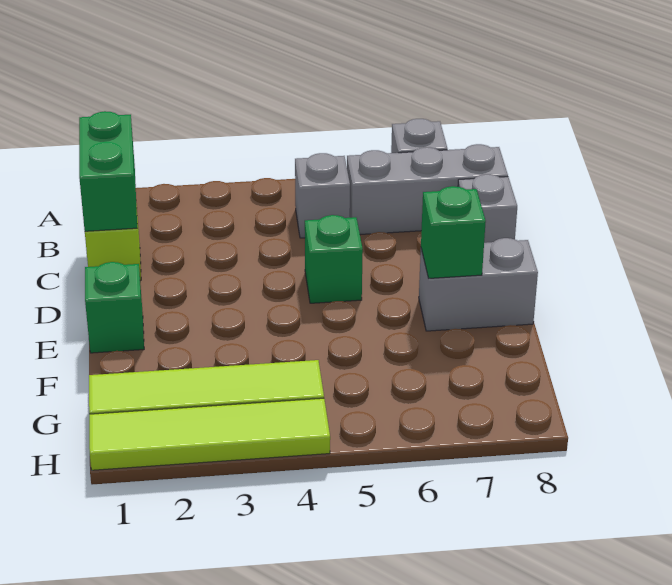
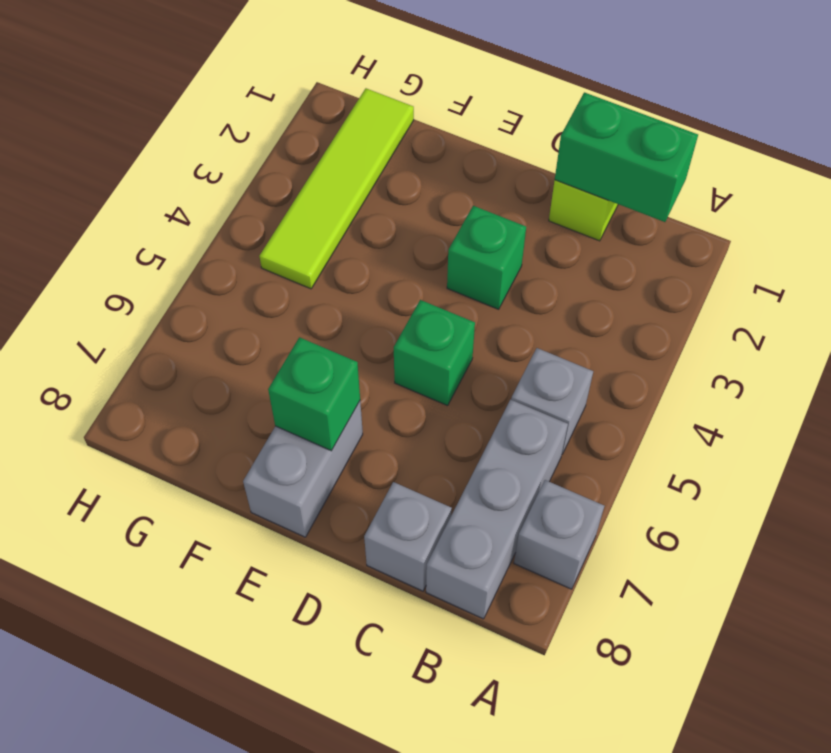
green 1x1 brick [85,262,144,353] -> green 1x1 brick moved to [447,206,526,309]
lime 1x4 tile [89,398,330,470] -> none

